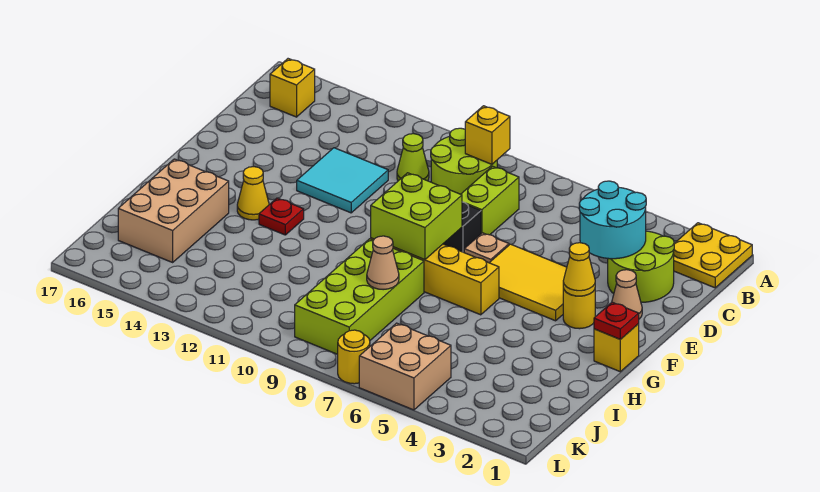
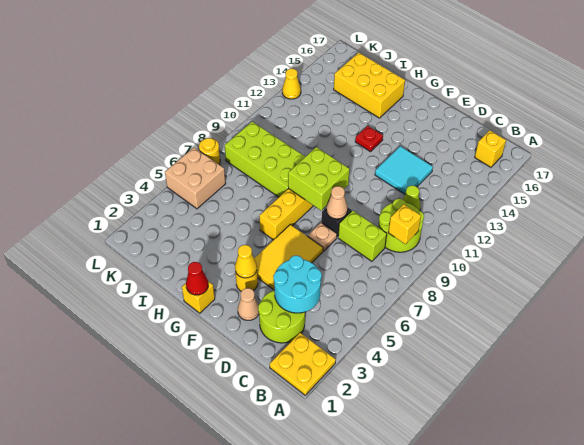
red 1x1 plate [594,302,639,339] -> red 1x1 cone [186,262,208,295]
yellow 1x1 cone [237,167,269,220] -> yellow 1x1 cone moved to [282,69,301,99]
tan 2x3 brick [118,159,229,262] -> yellow 2x3 brick [334,53,405,118]
tan 1x1 cone [367,236,399,290] -> tan 1x1 cone moved to [326,186,348,219]

